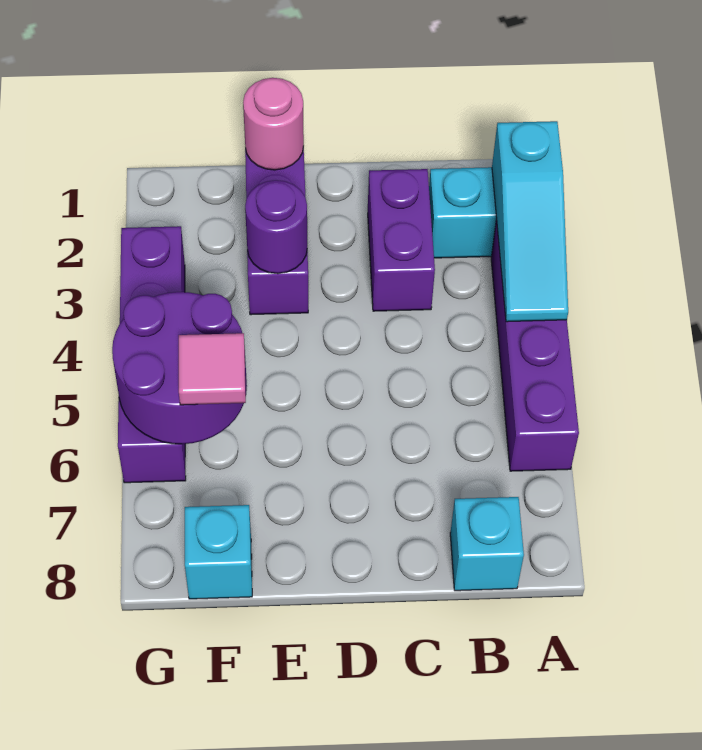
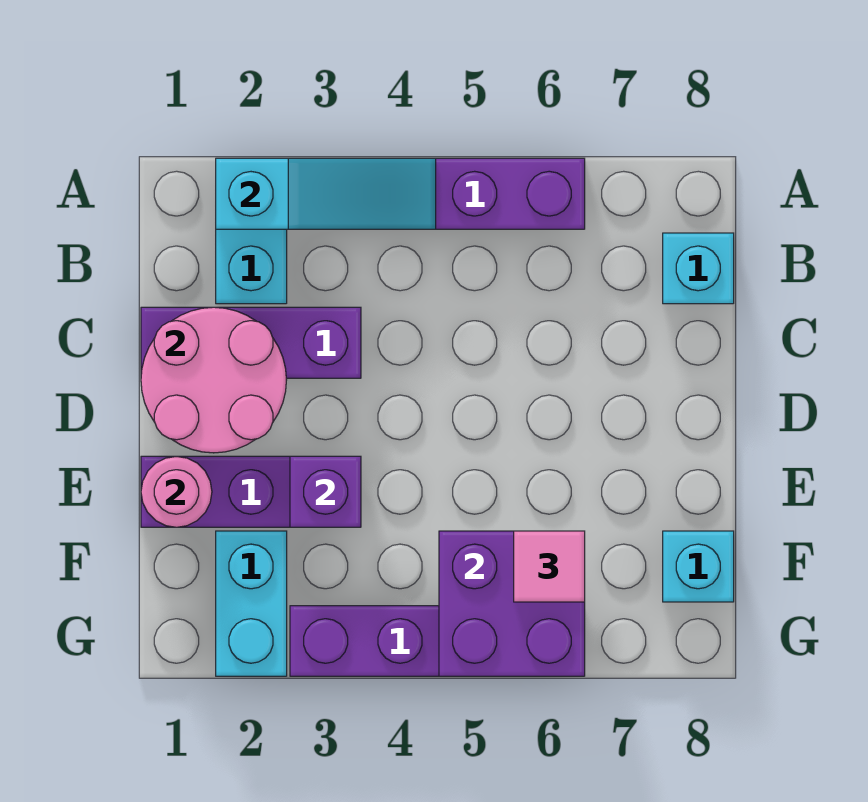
none -> pink 2x2 round brick [141,307,286,453]
purple 1x2 brick [368,169,435,311] -> purple 1x3 brick [141,307,361,378]
purple 1x1 round brick [245,180,307,274] -> purple 1x1 brick [290,456,361,527]
none -> cyan 1x2 brick [216,531,287,676]
purple 2x2 round brick [112,292,247,444] -> purple 2x2 brick [439,531,585,676]

